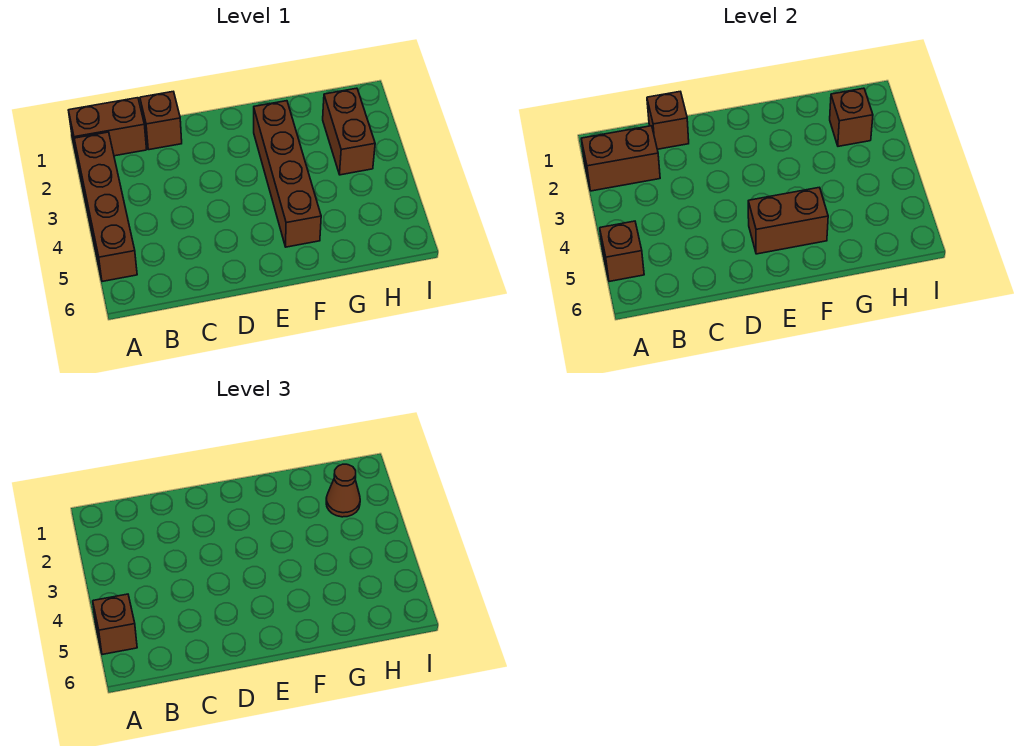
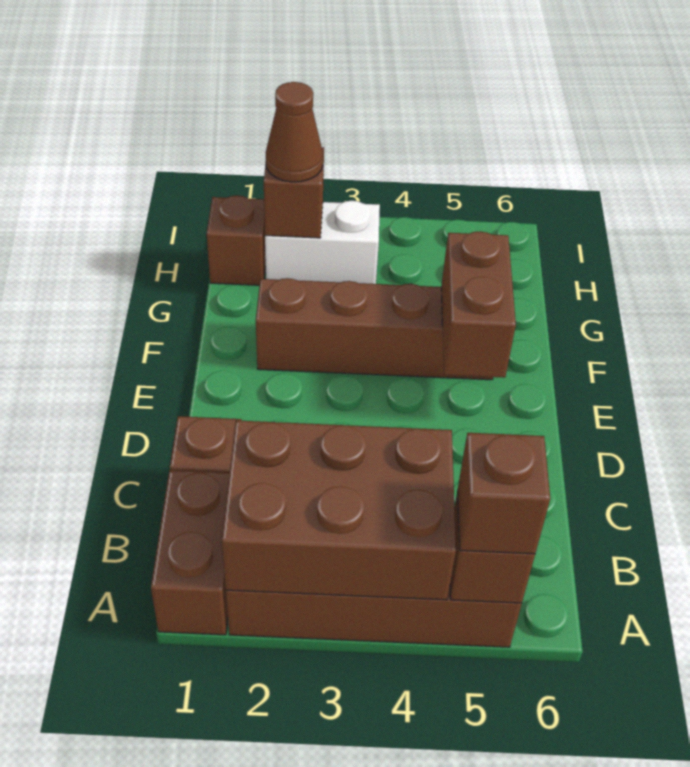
brown 1x2 brick [581,126,660,191] -> brown 2x3 brick [222,420,456,600]
brown 1x1 brick [647,92,689,149] -> brown 1x1 brick moved to [207,195,266,285]
brown 1x2 brick [323,88,375,175] -> white 1x2 brick [265,201,380,284]

